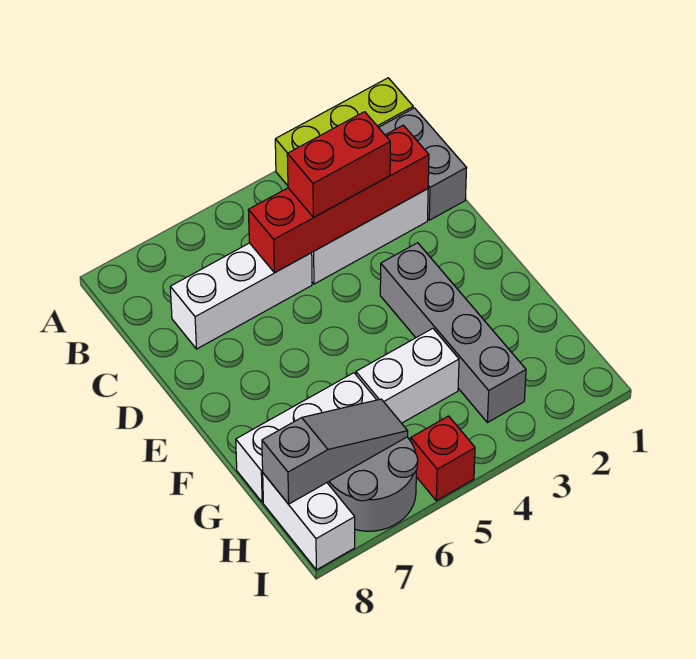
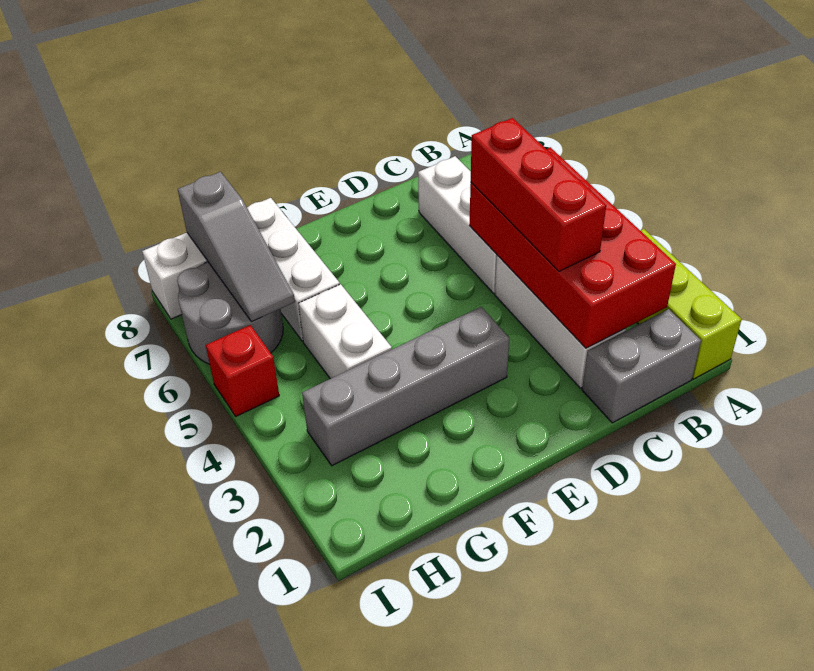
red 1x4 brick [248,125,429,273] -> red 2x4 brick [469,147,676,348]
red 1x2 brick [287,112,390,217] -> red 1x3 brick [471,118,606,271]

